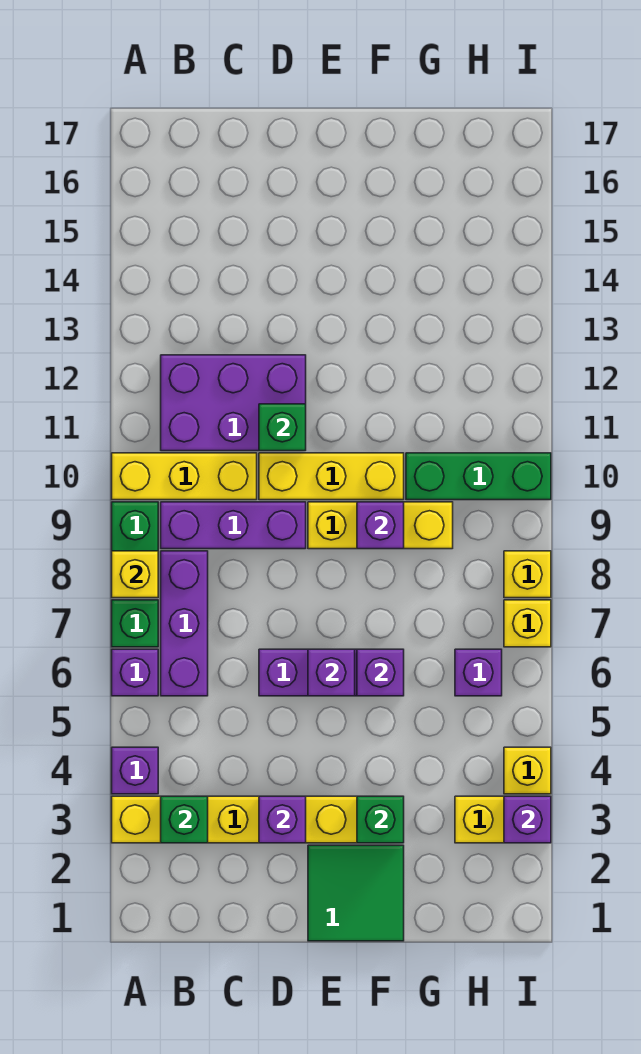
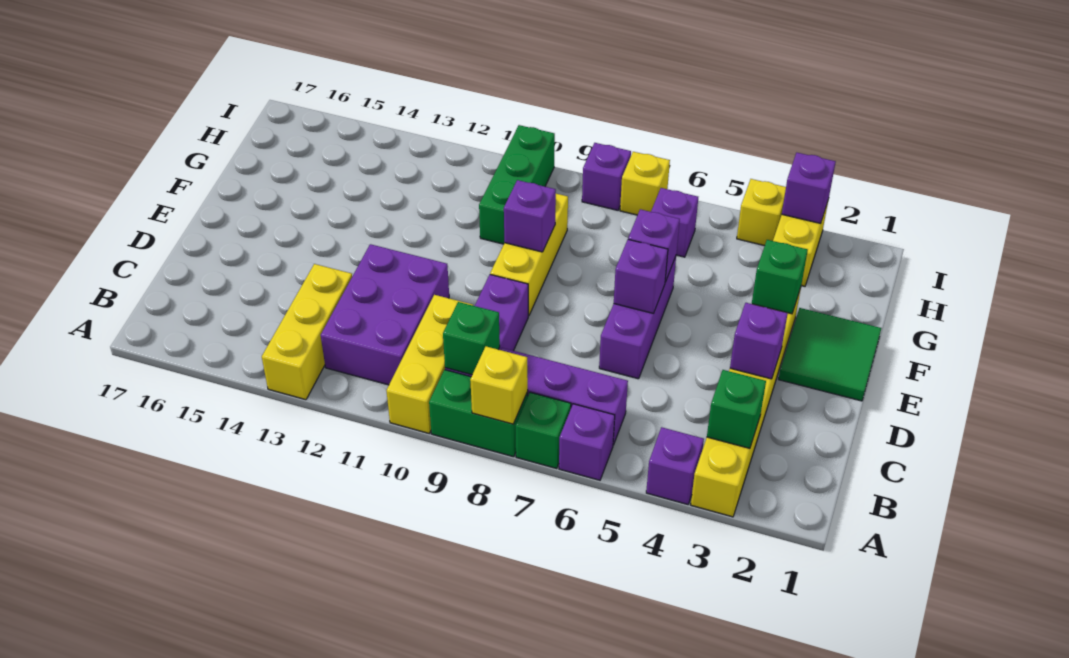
yellow 1x3 brick [259,453,404,500] -> yellow 1x3 brick moved to [262,264,352,400]
green 1x1 brick [259,404,306,451] -> green 1x1 brick moved to [443,302,500,375]
yellow 1x1 brick [504,551,551,598] -> purple 1x1 brick [582,143,631,210]

